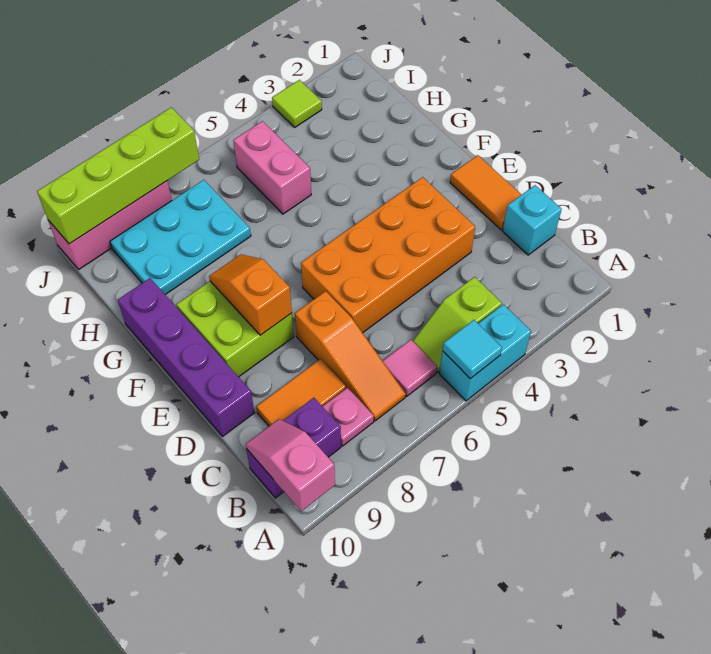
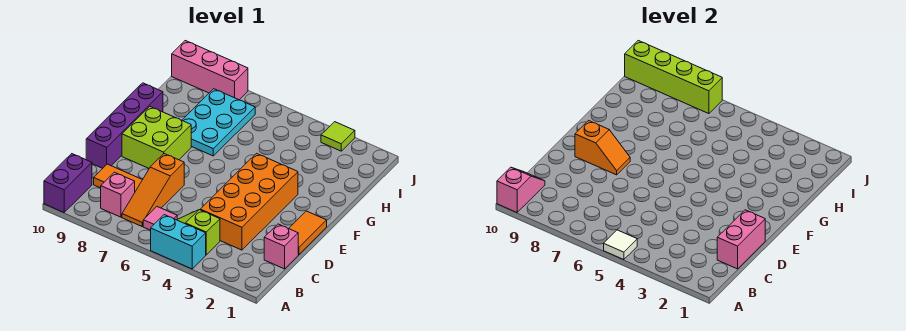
cyan 1x1 tile [443,320,502,379] -> white 1x1 tile [604,230,637,260]
pink 1x1 plate [322,388,374,446] -> pink 1x1 brick [101,172,135,217]
purple 1x2 brick [246,398,341,498] -> purple 1x2 brick turned to [44,154,92,212]
cyan 1x1 brick [503,185,562,255] -> pink 1x1 brick [264,224,298,269]
orange 2x4 brick [301,177,475,333] -> orange 2x4 brick turned to [200,153,298,250]
orange 1x2 slope [209,254,292,335] -> orange 1x2 slope turned to [575,121,630,175]
pink 1x2 brick [233,121,311,214] -> pink 1x2 brick moved to [717,210,765,269]
cyan 2x3 plate [110,180,251,295] -> cyan 2x3 plate turned to [182,89,255,156]

